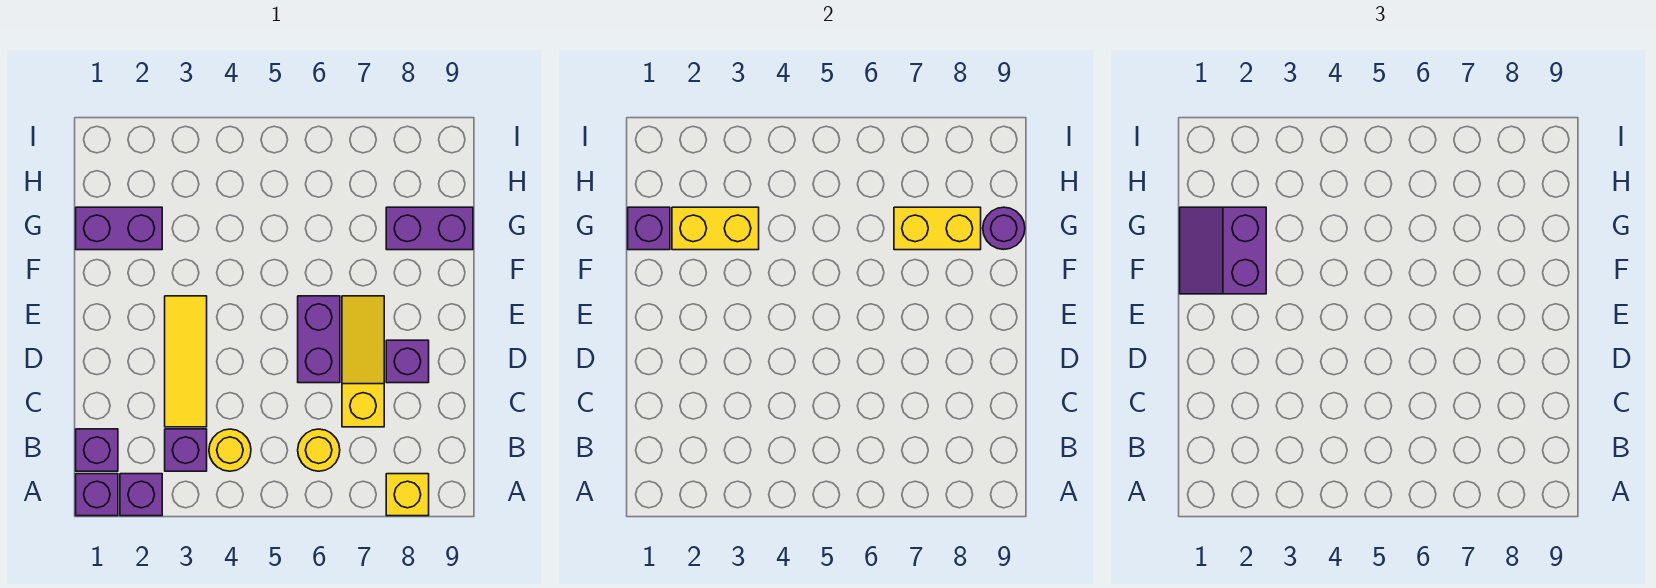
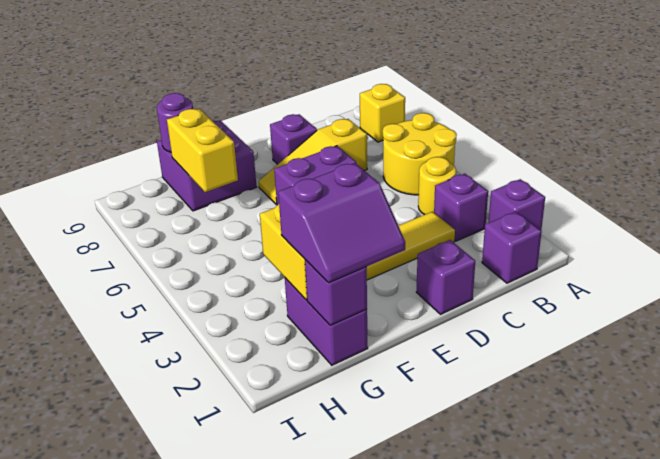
purple 1x1 brick [76,474,118,516] -> purple 1x1 brick moved to [416,240,475,314]
yellow 1x1 round brick [298,429,340,471] -> yellow 2x2 round brick [383,113,457,195]
purple 1x2 brick [386,207,473,250] -> purple 2x2 brick [157,120,257,211]

